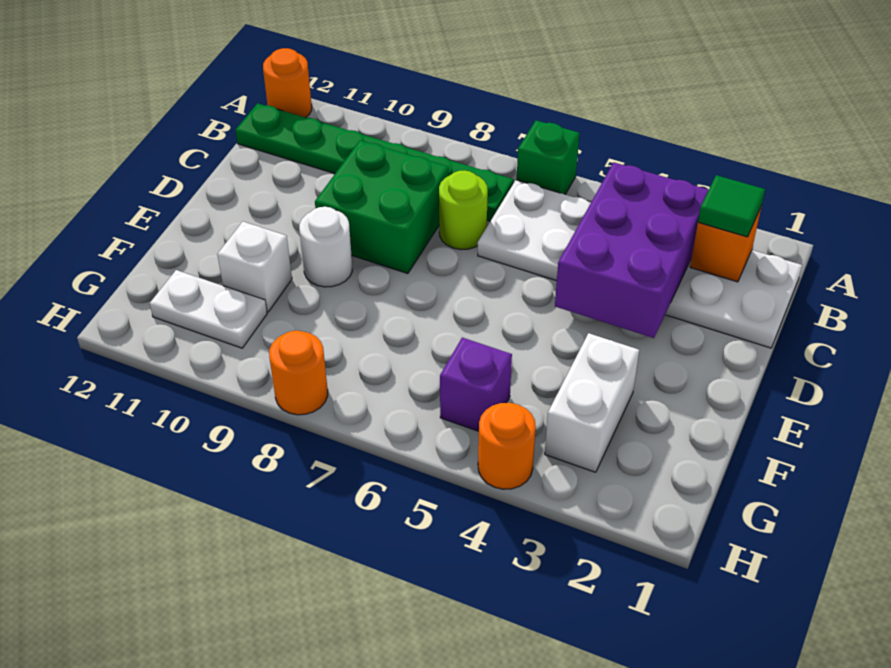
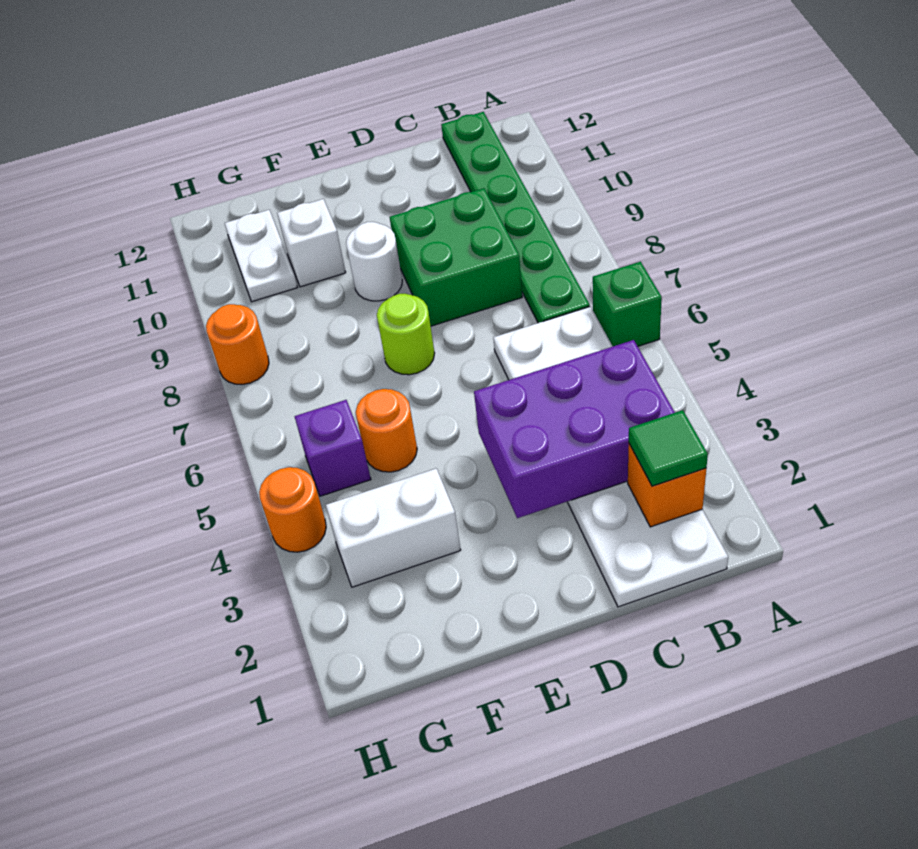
orange 1x1 round brick [263,48,312,118] -> orange 1x1 round brick moved to [356,389,417,472]
lime 1x1 round brick [439,170,488,250] -> lime 1x1 round brick moved to [377,294,435,375]

